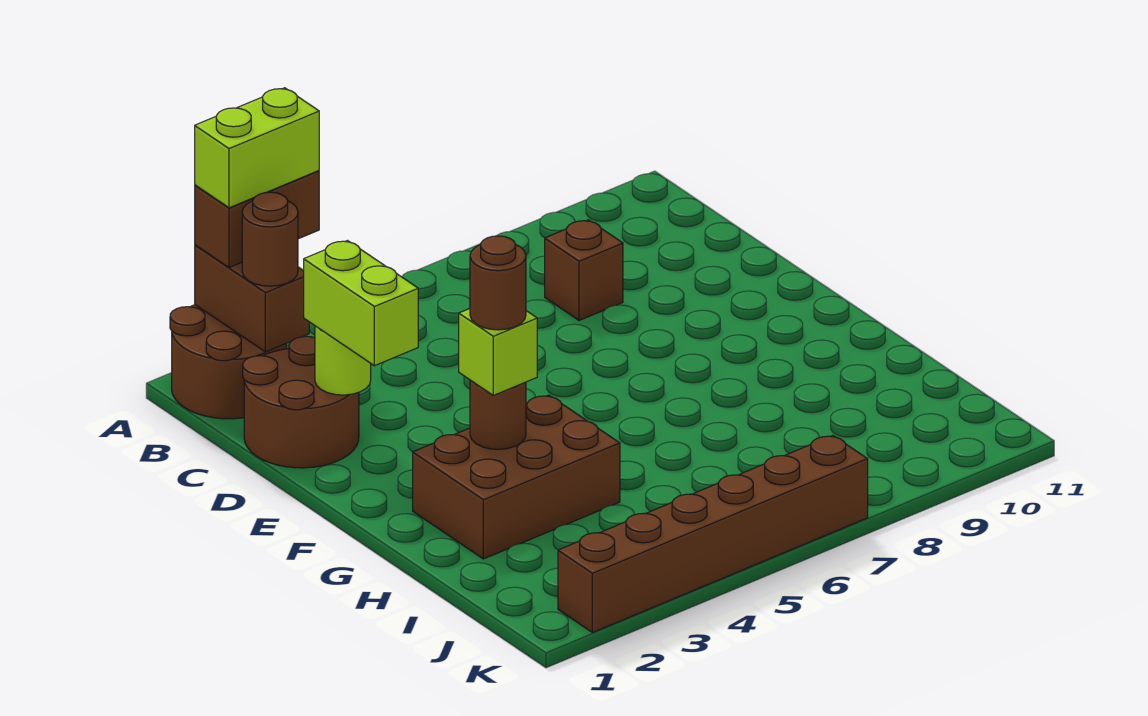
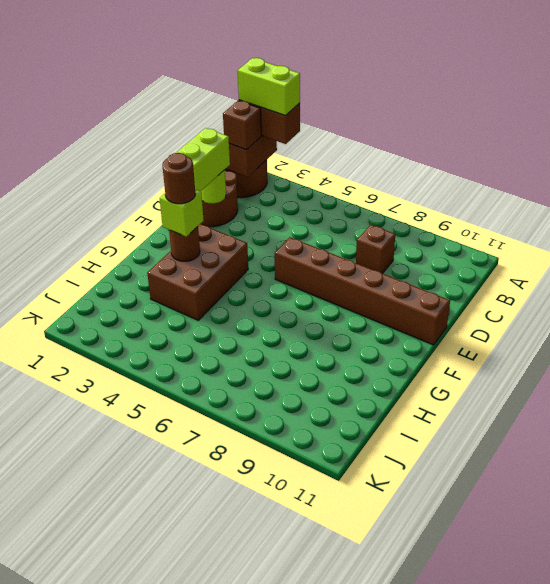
brown 1x1 round brick [242,192,298,286] -> brown 1x1 brick [223,101,261,150]
brown 2x3 brick [413,395,620,559] -> brown 2x3 brick turned to [147,224,248,320]
brown 1x6 brick [558,436,868,633] -> brown 1x6 brick moved to [275,237,450,345]

